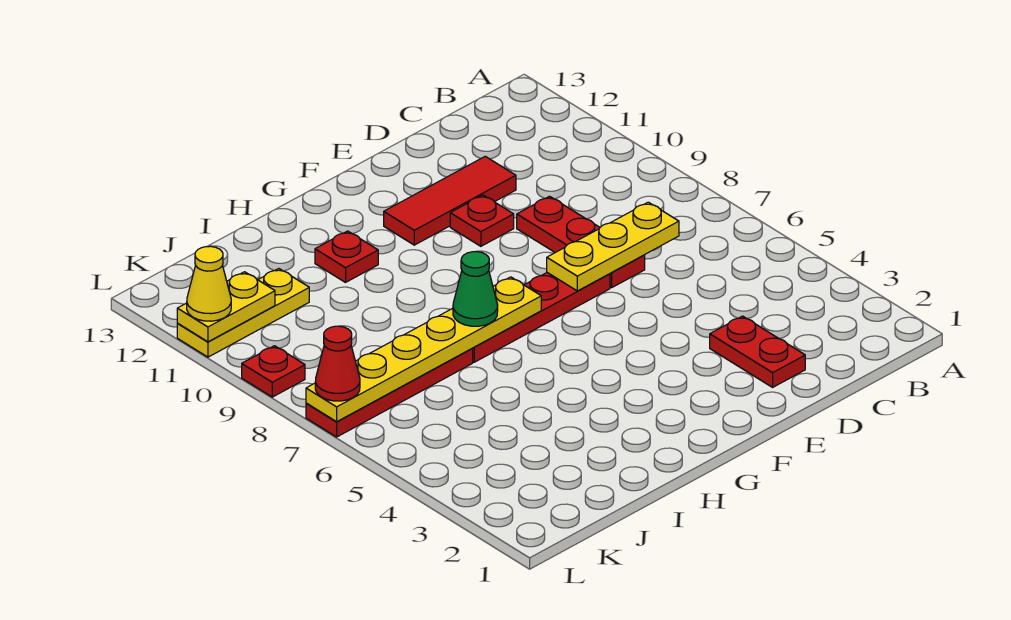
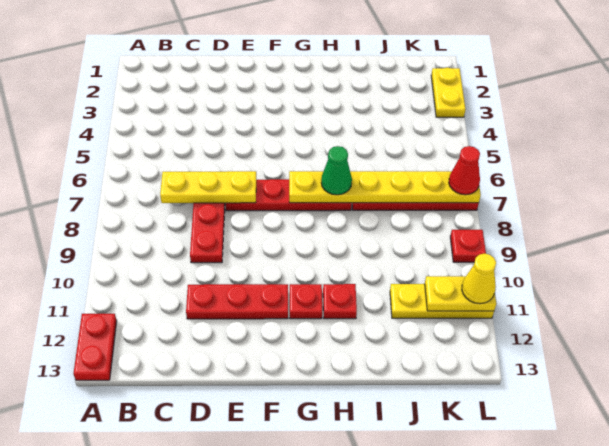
red 1x2 plate [710,316,805,387] -> red 1x2 plate moved to [73,314,117,380]
red 1x3 tile [384,156,516,245] -> red 1x3 plate [186,284,288,319]
red 1x1 plate [450,195,514,246] -> red 1x1 plate moved to [290,284,322,319]
none -> yellow 1x2 plate [431,68,465,117]

